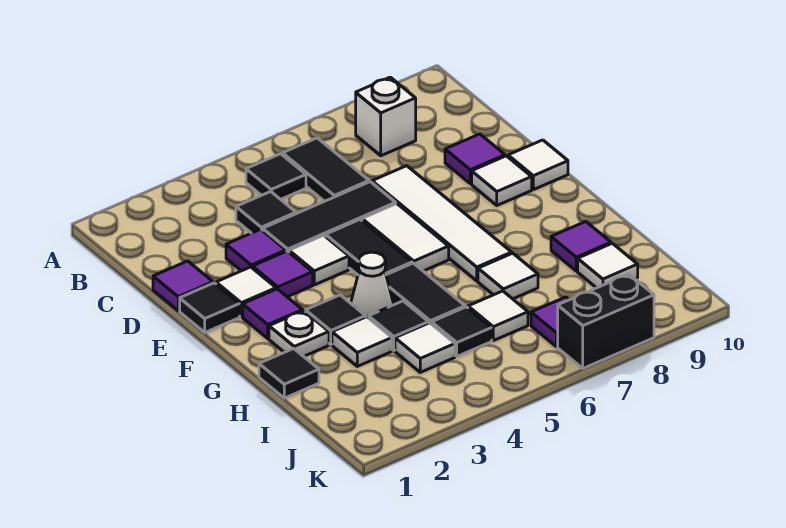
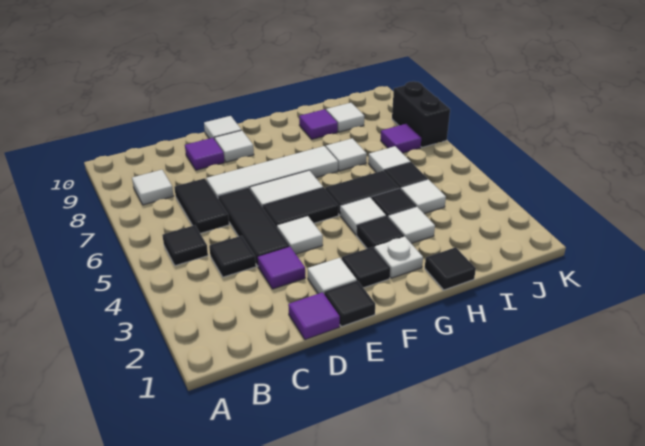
black 1x2 tile [283,138,369,201] -> black 1x2 tile turned to [174,178,229,233]
white 1x1 brick [356,77,416,156] -> white 1x1 tile [132,170,174,205]
purple 1x1 tile [253,251,313,297] -> none
purple 1x1 tile [243,289,303,338] -> black 1x1 tile [342,247,390,288]
white 1x1 cone [351,252,394,318] -> white 1x1 tile [341,197,386,235]

